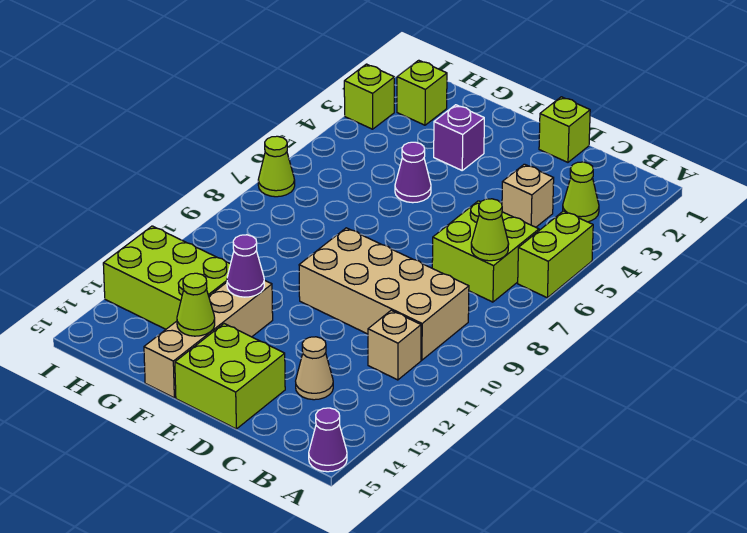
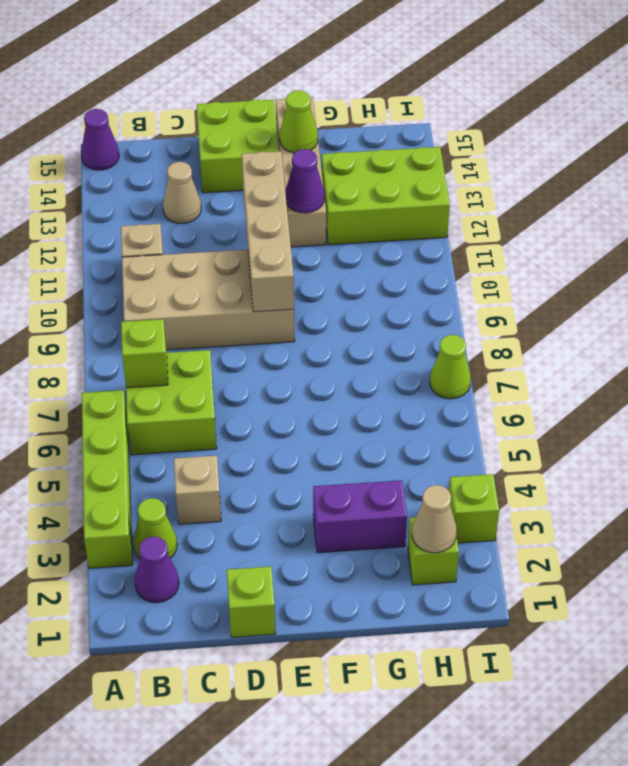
lime 1x2 brick [518,211,593,298] -> lime 1x4 brick [82,390,132,568]
lime 1x1 cone [471,199,509,261] -> lime 1x1 brick [121,319,168,388]
none -> tan 1x4 brick [242,151,294,312]
purple 1x1 brick [434,105,484,170] -> purple 1x2 brick [313,480,407,553]
purple 1x1 cone [395,142,431,203] -> purple 1x1 cone moved to [135,537,179,603]
none -> tan 1x1 cone [412,485,457,553]

